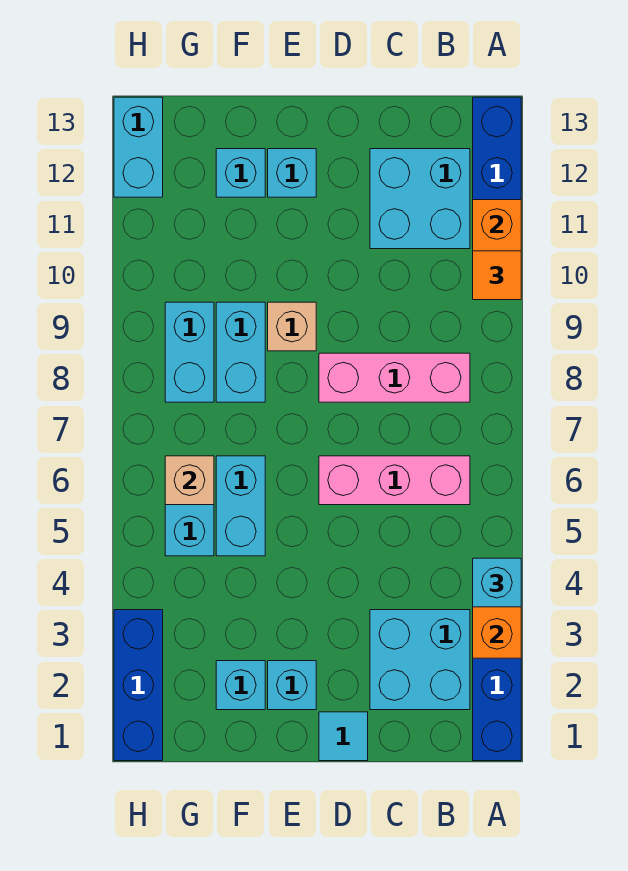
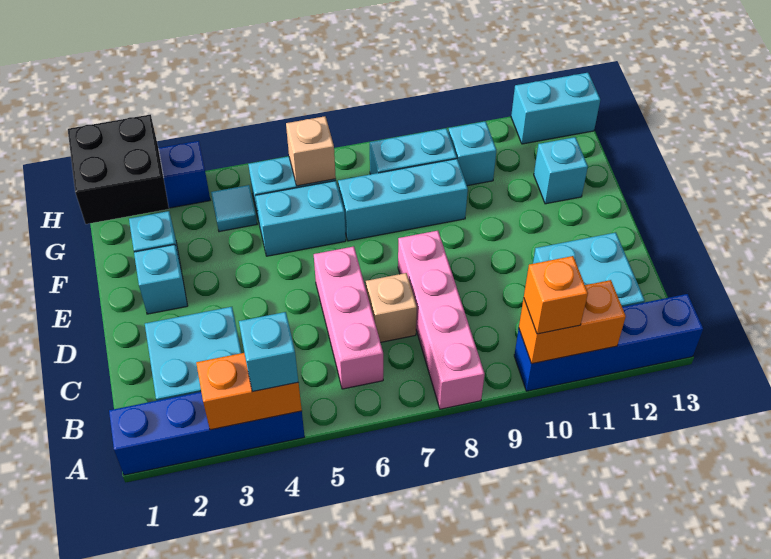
orange 1x1 tile [473,251,521,300] -> orange 1x1 brick [524,256,588,334]
pink 1x3 brick [319,353,470,402] -> pink 1x4 brick [398,231,485,409]
cyan 1x1 tile [319,712,368,761] -> cyan 1x1 tile moved to [211,185,257,232]
tan 1x1 brick [268,302,316,351] -> tan 1x1 brick moved to [366,273,417,342]
cyan 1x1 brick [268,149,316,197] -> cyan 1x1 brick moved to [448,121,496,186]
cyan 1x2 brick [216,302,265,402] -> cyan 1x3 brick [338,159,468,241]
none -> black 2x2 brick [68,114,169,224]

